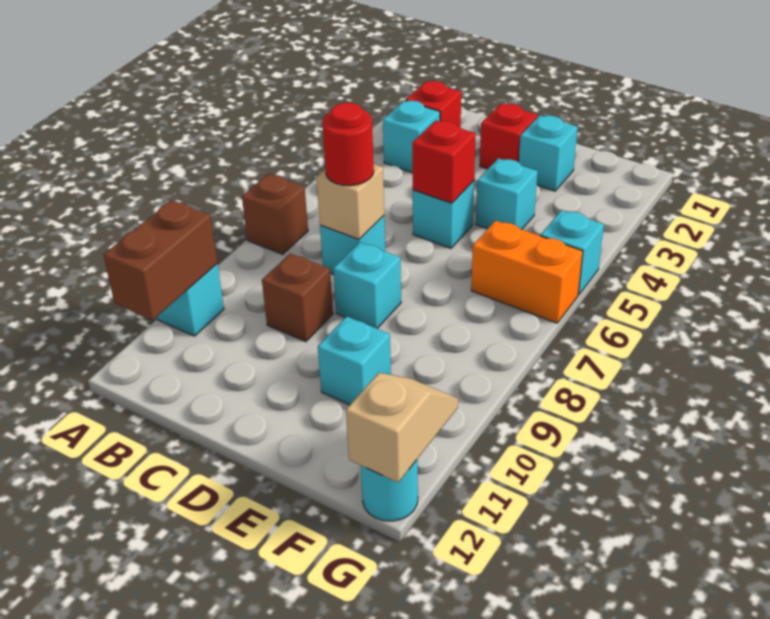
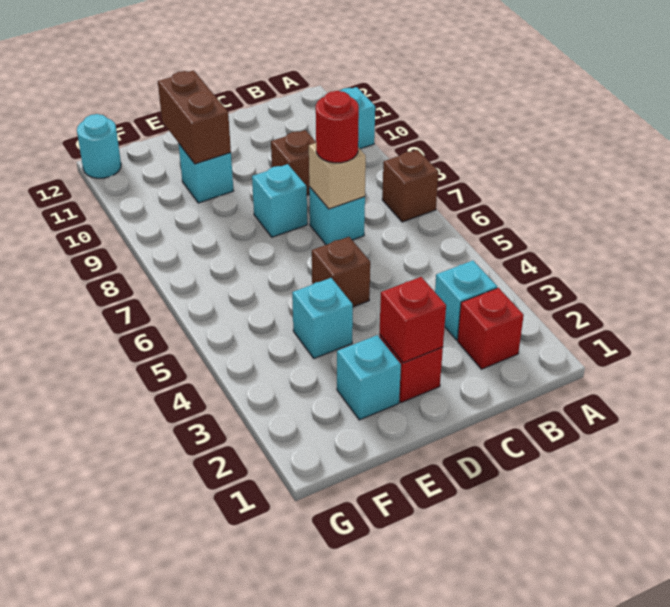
brown 1x2 brick [103,200,217,320] -> brown 1x2 brick moved to [158,70,231,164]
cyan 1x1 brick [413,181,474,248] -> brown 1x1 brick [312,237,370,307]
red 1x1 brick [412,121,476,203] -> red 1x1 brick moved to [380,277,446,363]
orange 1x2 brick [471,221,583,323] -> none
cyan 1x1 brick [541,210,604,295] -> none
tan 1x2 slope [346,373,458,482] -> none

